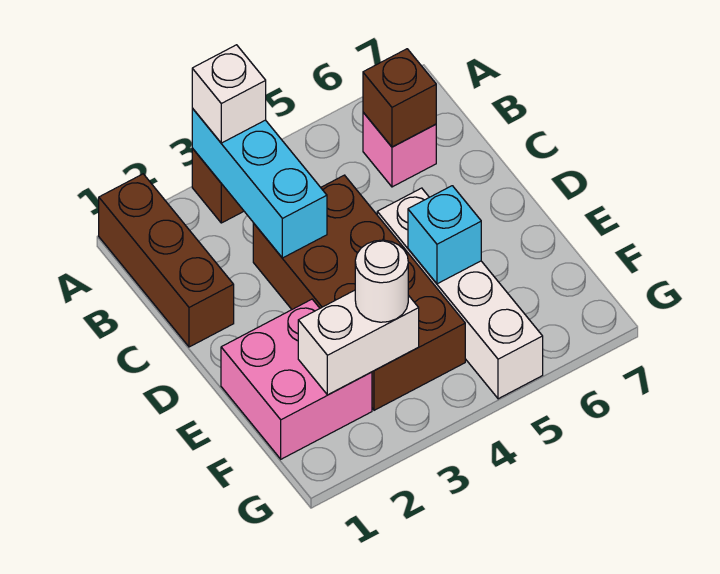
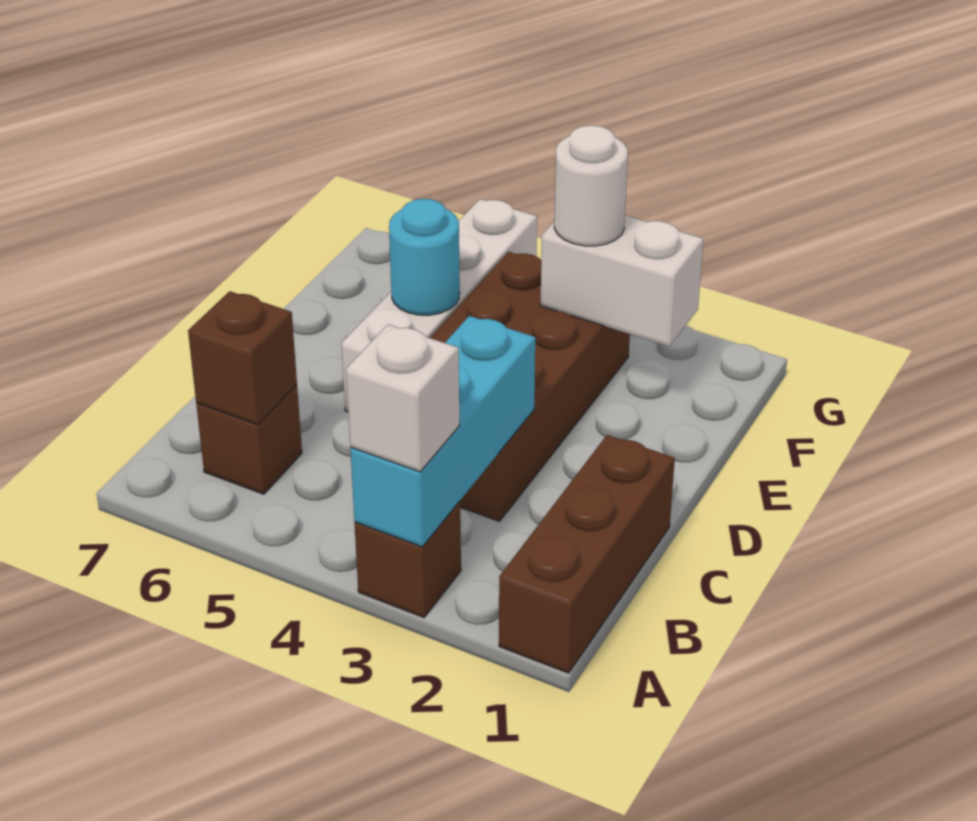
pink 1x1 brick [363,112,436,187] -> brown 1x1 brick [196,385,302,494]
pink 2x2 brick [221,299,372,459] -> none
cyan 1x1 brick [408,186,481,284] -> cyan 1x1 round brick [389,199,460,315]

